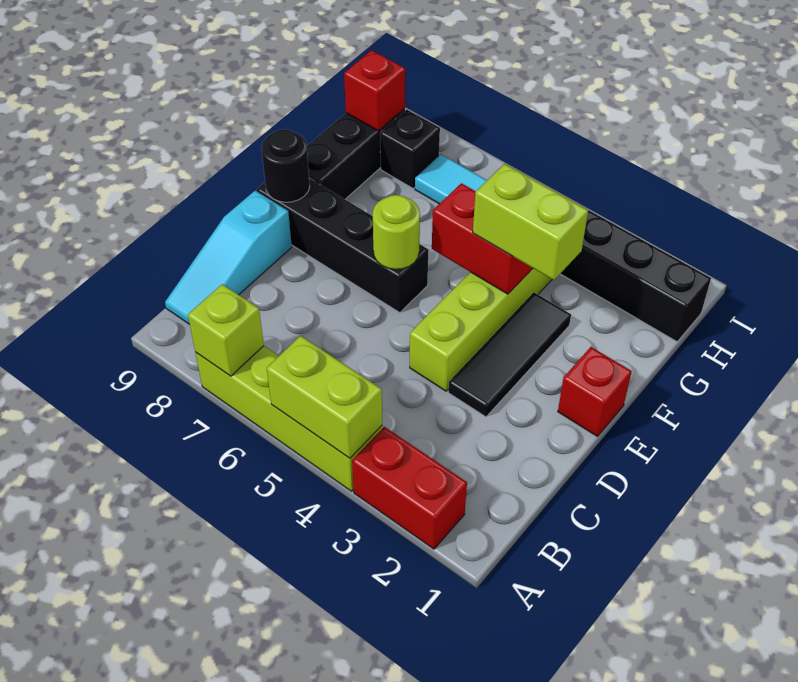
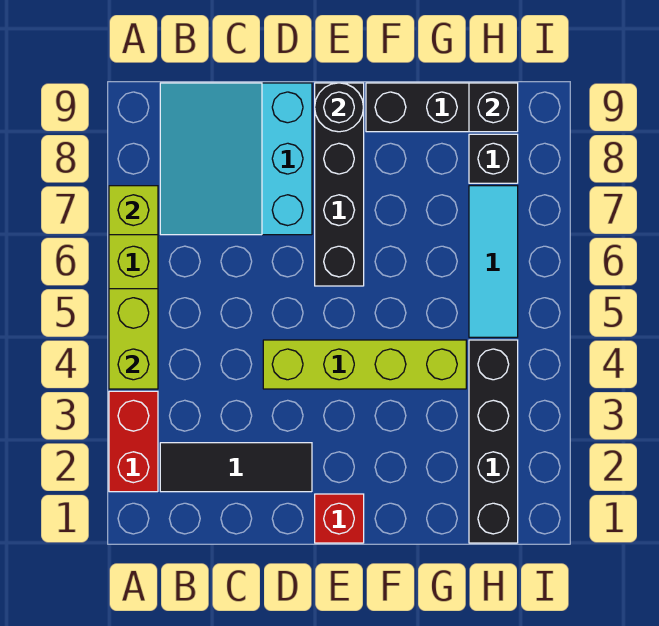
cyan 1x3 slope [165,191,292,324] -> cyan 3x3 slope [160,83,312,235]
black 1x3 tile [448,292,571,417] -> black 1x3 tile moved to [160,443,312,492]
lime 1x1 round brick [373,195,420,269] -> none
lime 1x2 brick [473,164,588,280] -> none
red 1x2 brick [432,183,533,294] -> none
red 1x1 brick [344,50,405,131] -> black 1x1 brick [469,83,518,132]

